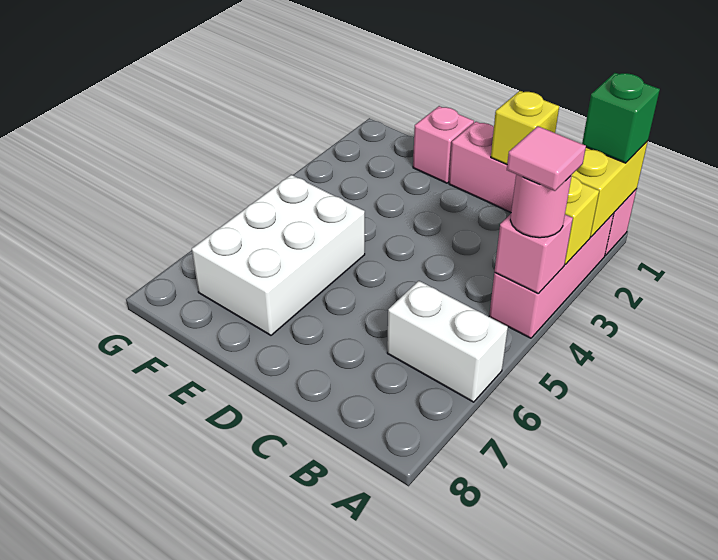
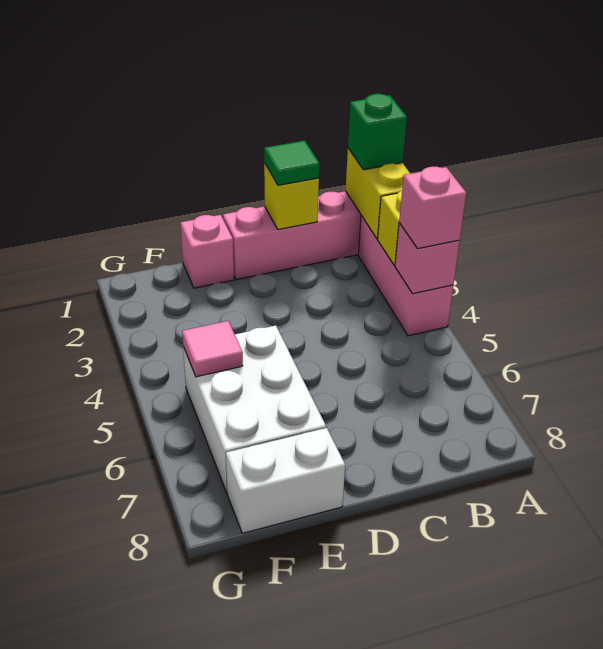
pink 1x1 round brick [510,174,572,238] -> pink 1x1 brick [399,167,466,249]
pink 1x1 tile [507,126,586,191] -> pink 1x1 tile moved to [182,321,243,377]
white 1x2 brick [387,281,508,402] -> white 1x2 brick moved to [226,428,345,533]
none -> green 1x1 tile [264,141,319,185]

